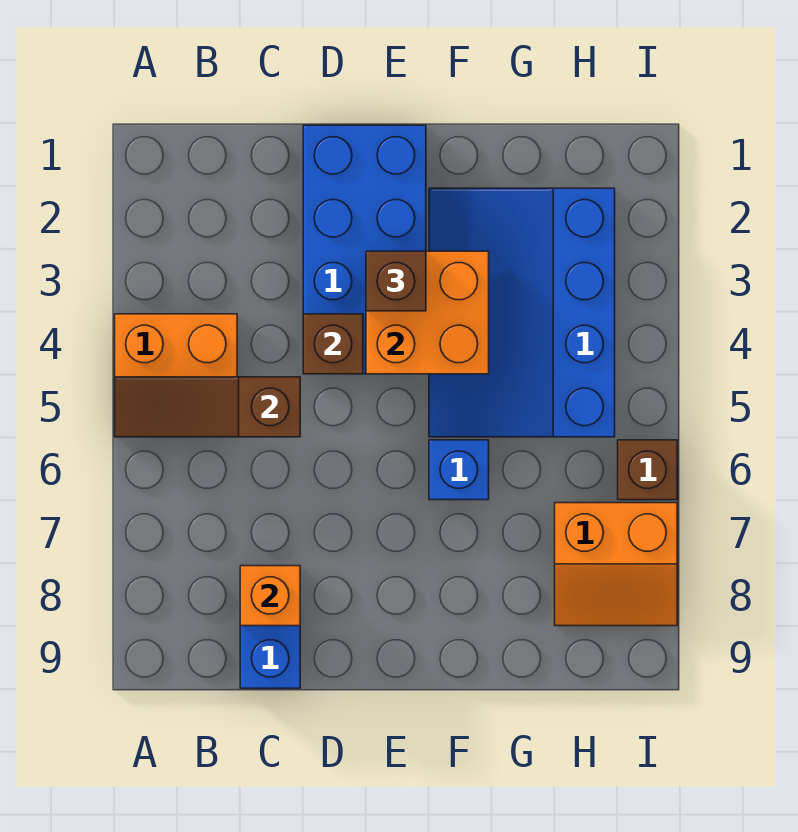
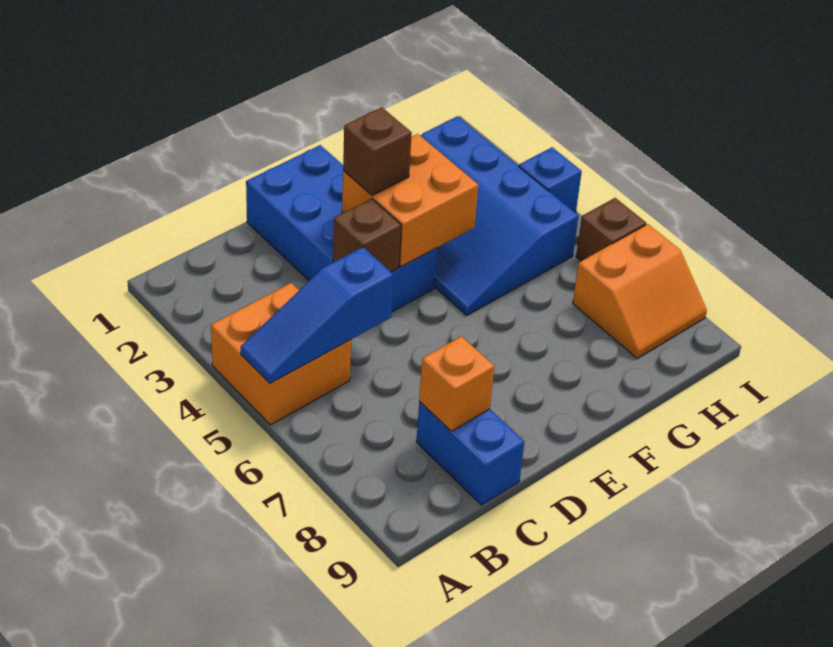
brown 1x3 slope [115,377,300,437] -> blue 1x3 slope [241,247,393,383]
blue 1x1 brick [429,440,489,500] -> blue 1x1 brick moved to [519,147,582,212]

